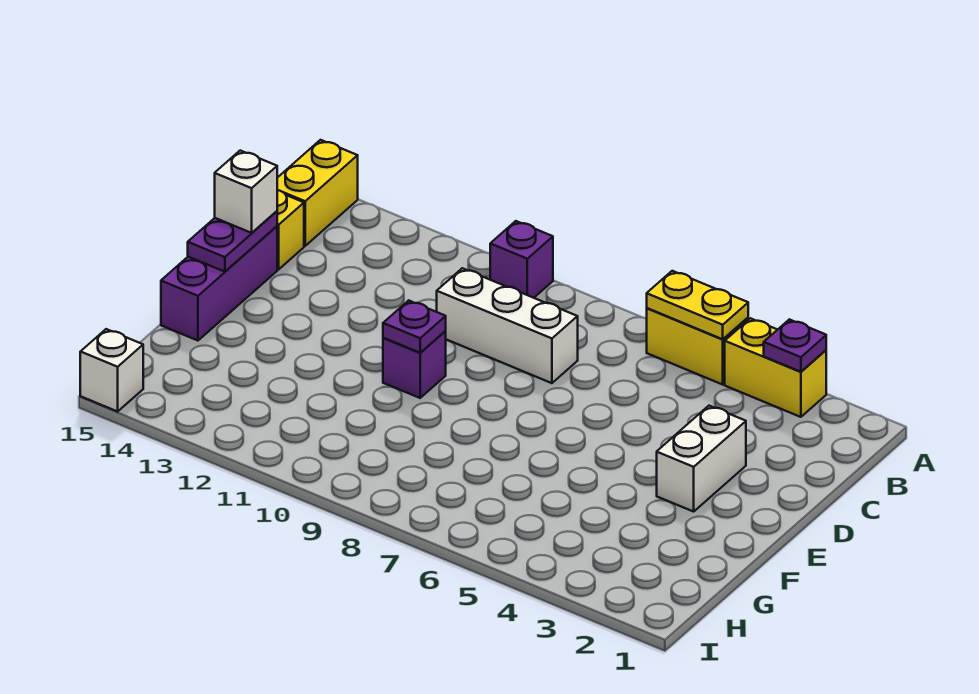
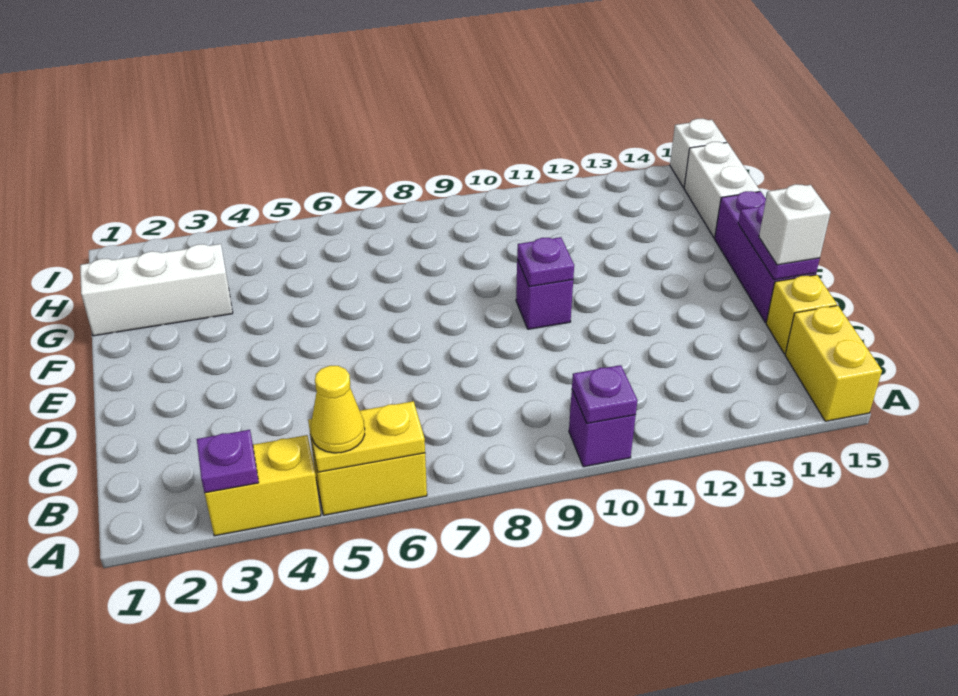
none -> yellow 1x1 cone [311,366,365,453]
none -> purple 1x1 plate [572,365,637,423]
white 1x3 brick [437,268,578,383] -> white 1x3 brick moved to [80,244,233,336]
white 1x2 brick [657,406,746,512] -> white 1x2 brick moved to [684,142,760,238]

